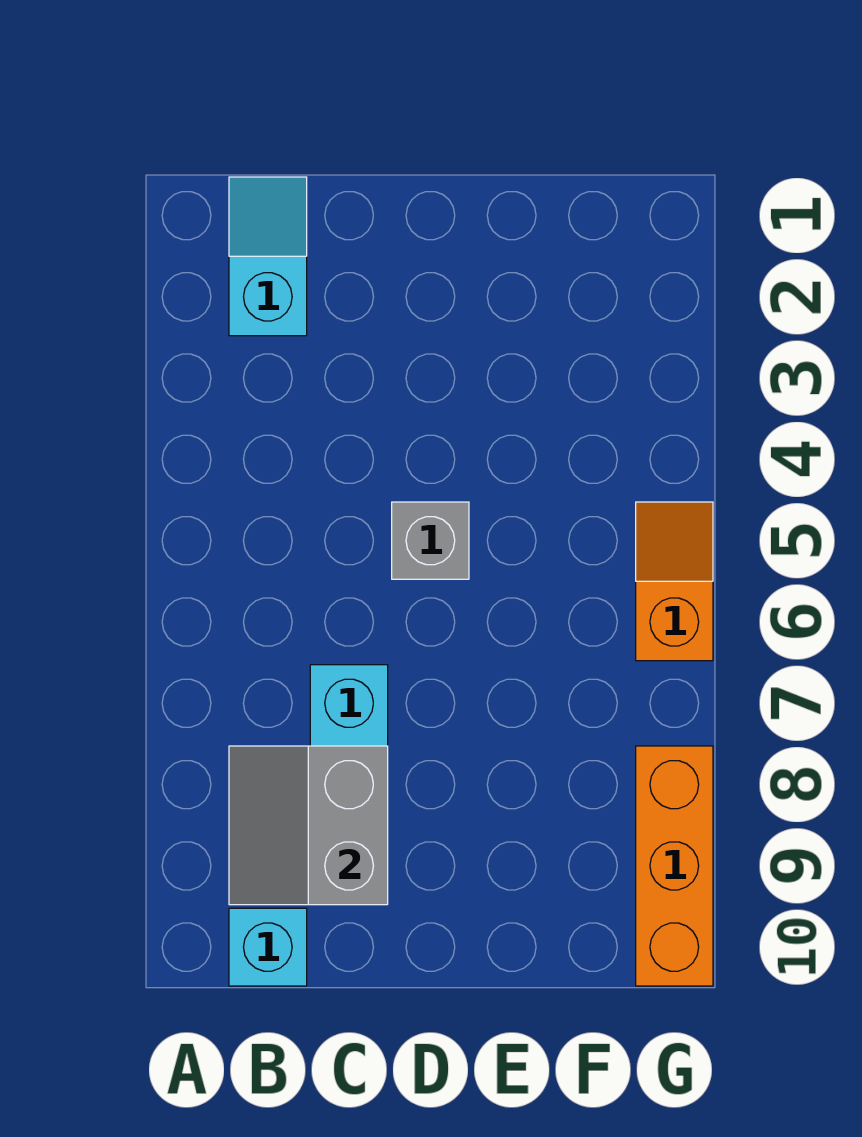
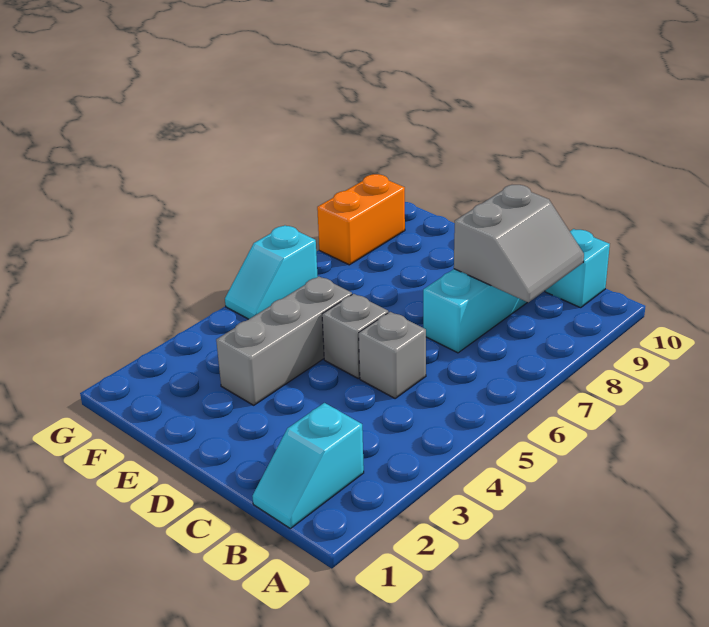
none -> grey 1x1 brick [359,312,426,398]
none -> grey 1x3 brick [216,276,352,405]
orange 1x2 slope [636,502,713,661] -> cyan 1x2 slope [225,225,318,319]
orange 1x3 brick [636,746,713,986] -> orange 1x2 brick [317,174,405,265]

